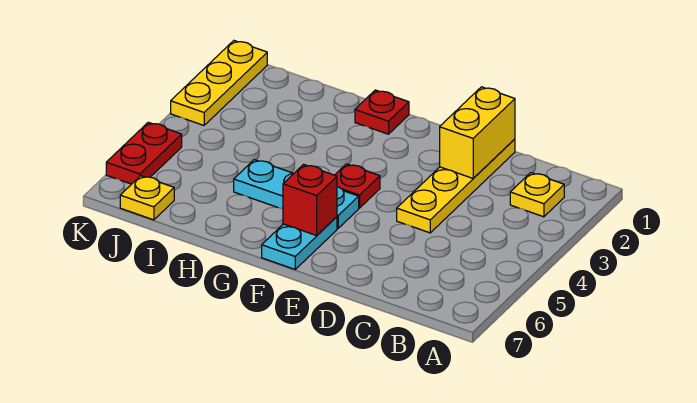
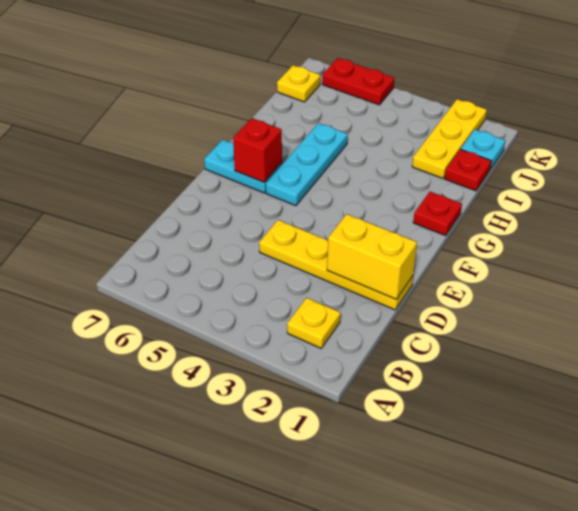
red 1x1 plate [335,164,380,208] -> red 1x1 plate moved to [445,149,491,191]
none -> cyan 1x1 plate [461,129,505,169]
yellow 1x3 plate [171,41,267,125] -> yellow 1x3 plate turned to [412,99,487,178]

